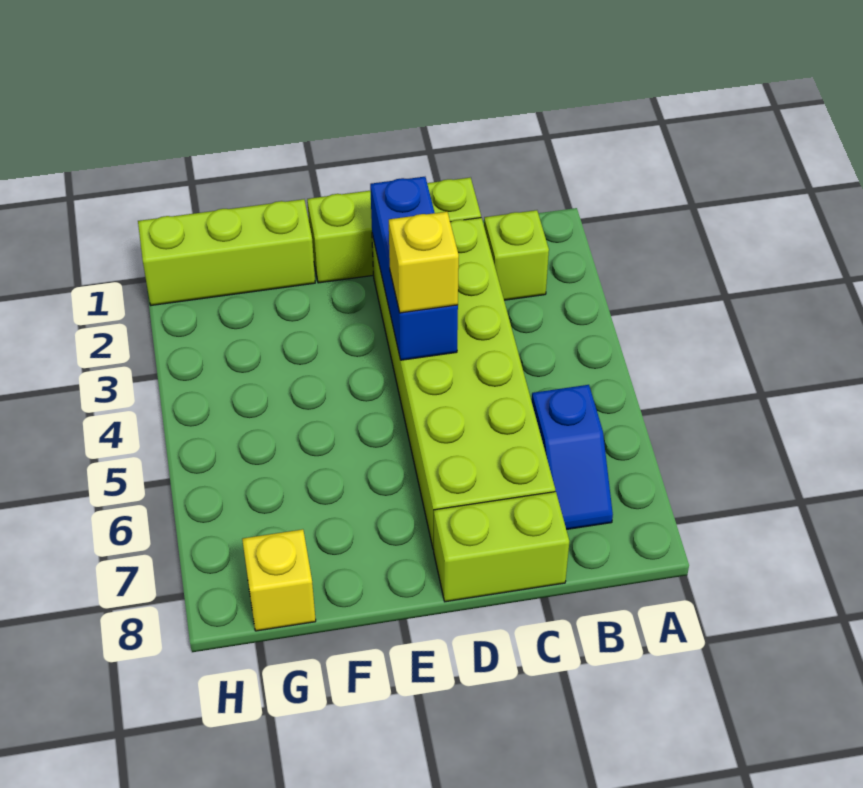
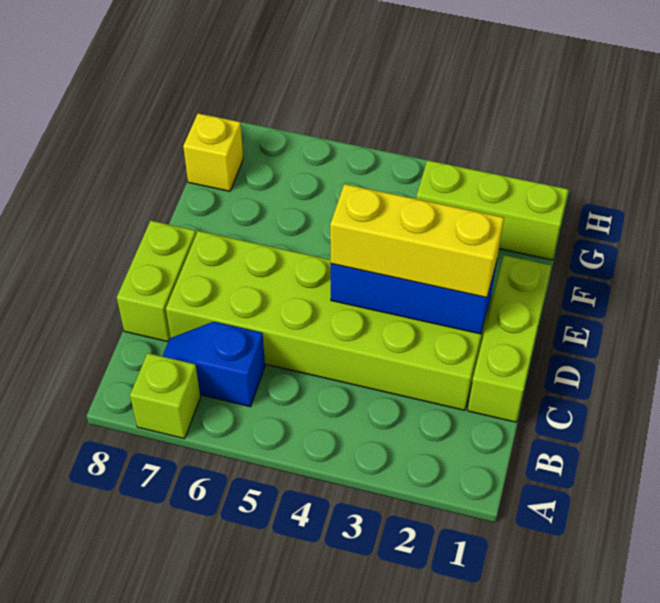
lime 1x1 brick [484,210,549,300] -> lime 1x1 brick moved to [130,353,200,439]
yellow 1x1 brick [389,212,459,313] -> yellow 1x3 brick [330,184,504,298]
lime 1x3 brick [138,199,315,305] -> lime 1x3 brick turned to [416,160,568,260]

